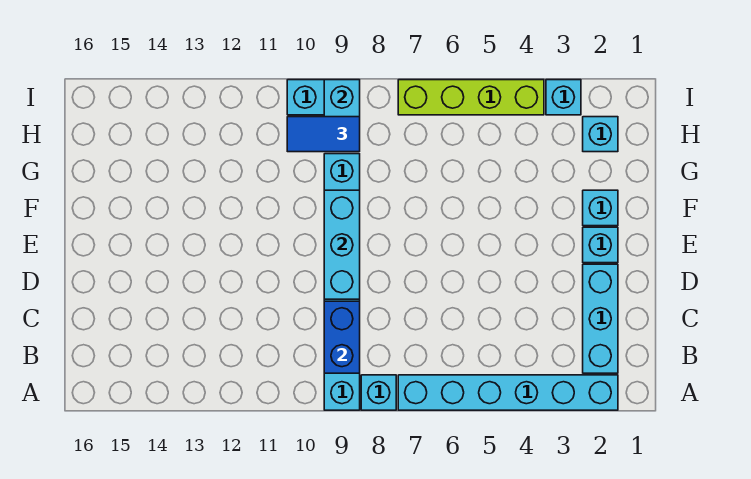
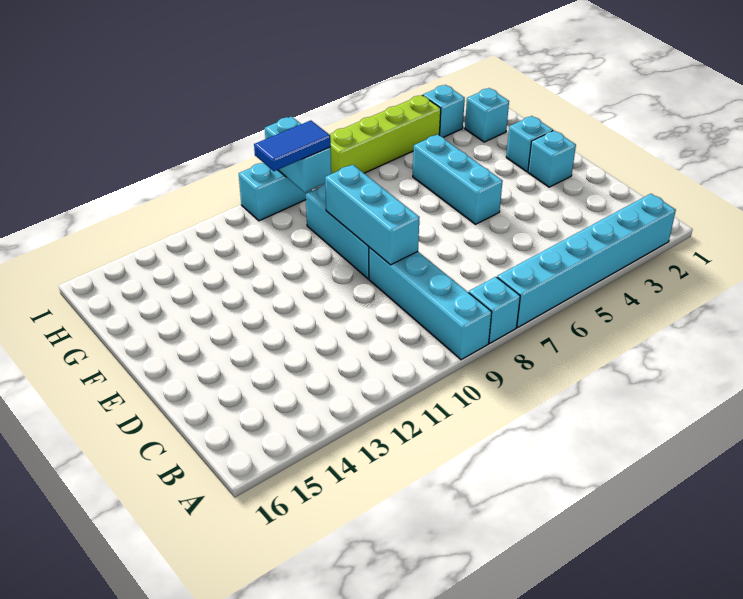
cyan 1x3 brick [583,264,618,373] -> cyan 1x3 brick moved to [413,134,503,224]
blue 1x2 brick [324,301,360,373] -> none

